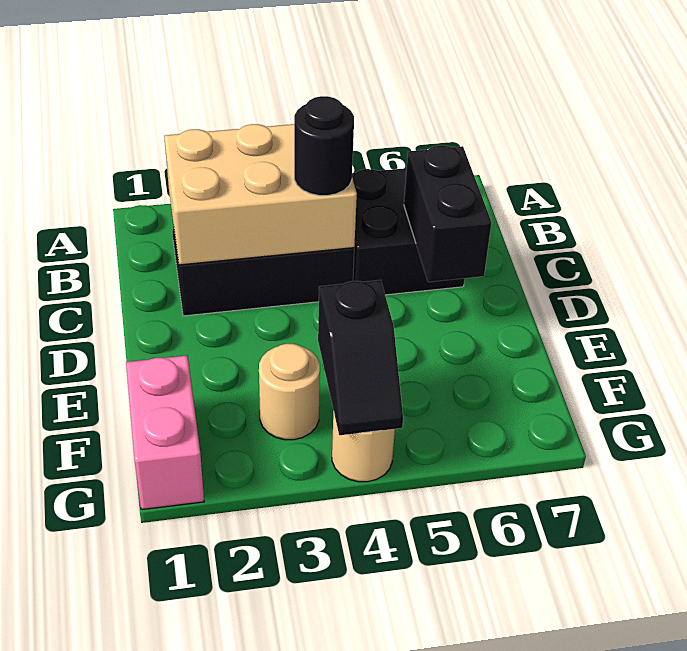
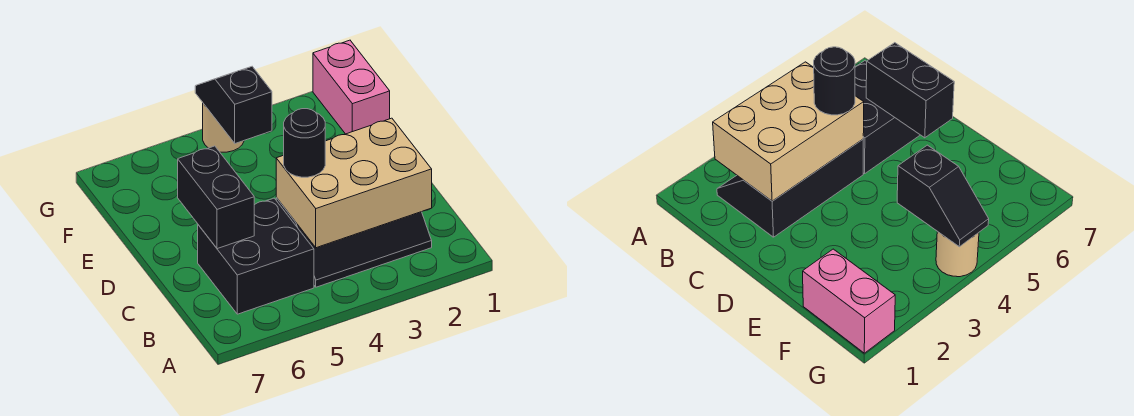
tan 1x1 round brick [259,344,320,440] -> none

